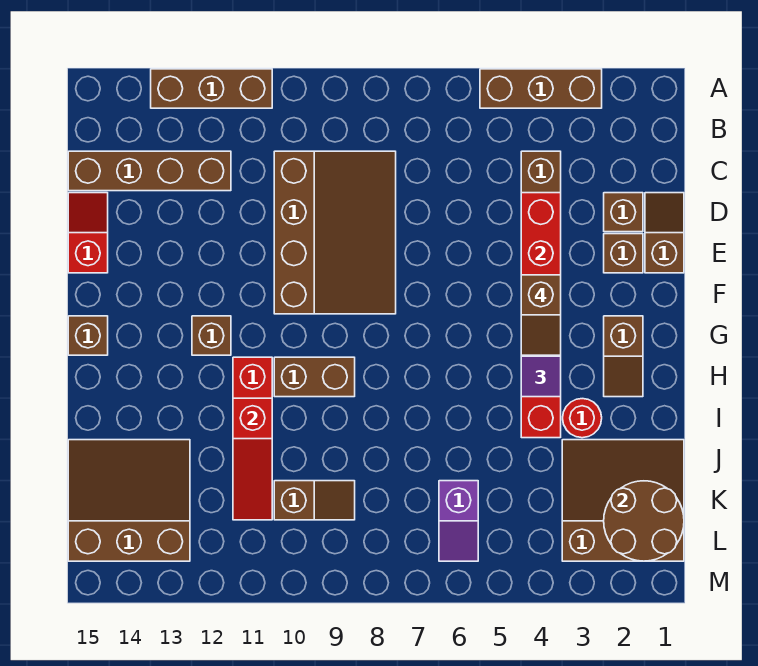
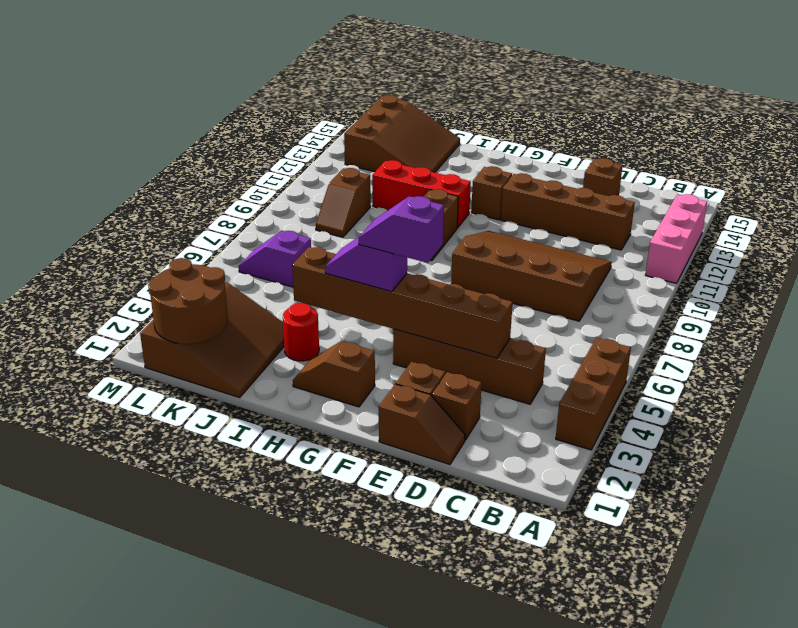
brown 1x3 brick [151,69,272,108] -> pink 1x3 brick [645,194,707,283]
brown 3x4 slope [274,151,396,314] -> brown 3x4 slope turned to [451,231,612,321]
brown 1x4 brick [68,151,231,191] -> brown 1x4 brick turned to [501,173,635,250]
red 1x6 brick [521,193,561,438] -> brown 1x6 brick [292,247,513,358]
red 1x2 slope [68,193,108,273] -> none
brown 1x2 slope [521,275,561,355] -> purple 1x2 slope [359,196,444,263]
brown 1x1 brick [68,316,108,355] -> brown 1x1 brick moved to [583,158,623,196]
red 1x3 slope [233,398,272,520] -> none

